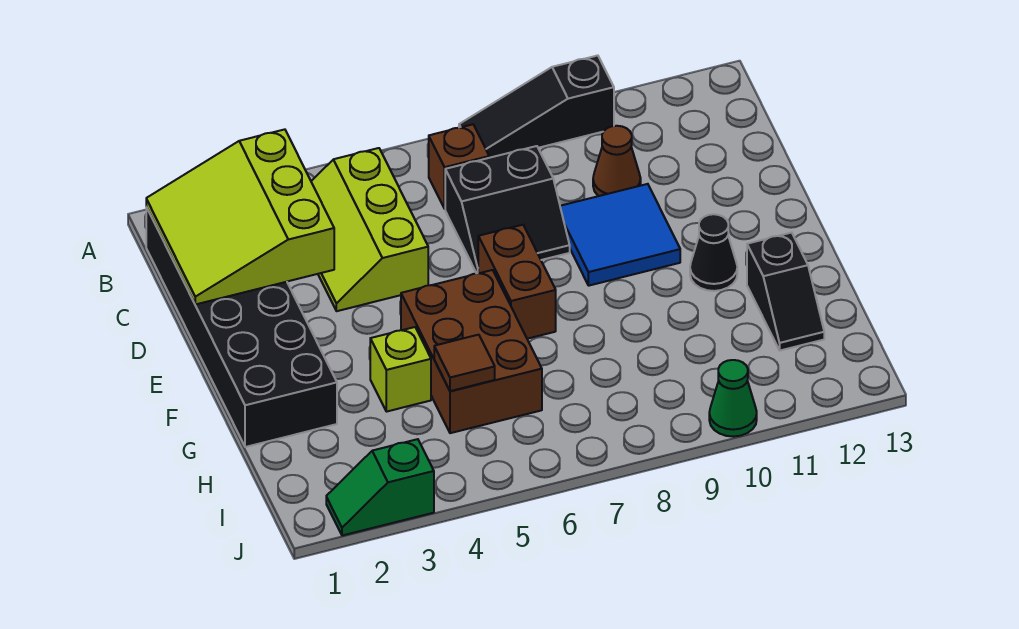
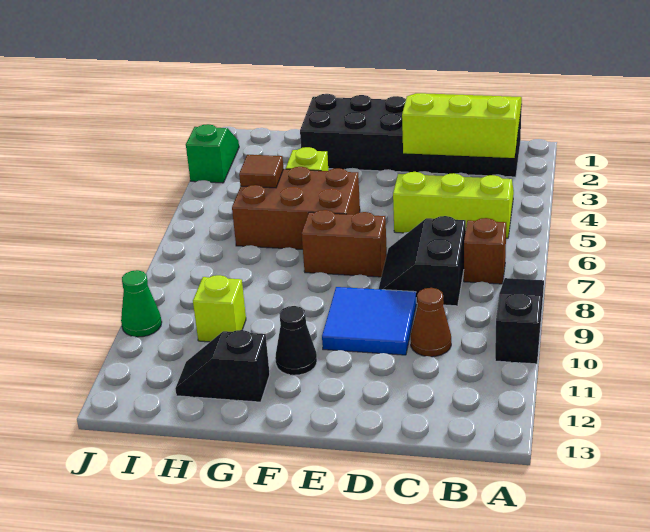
none -> lime 1x1 brick [193,275,246,342]

